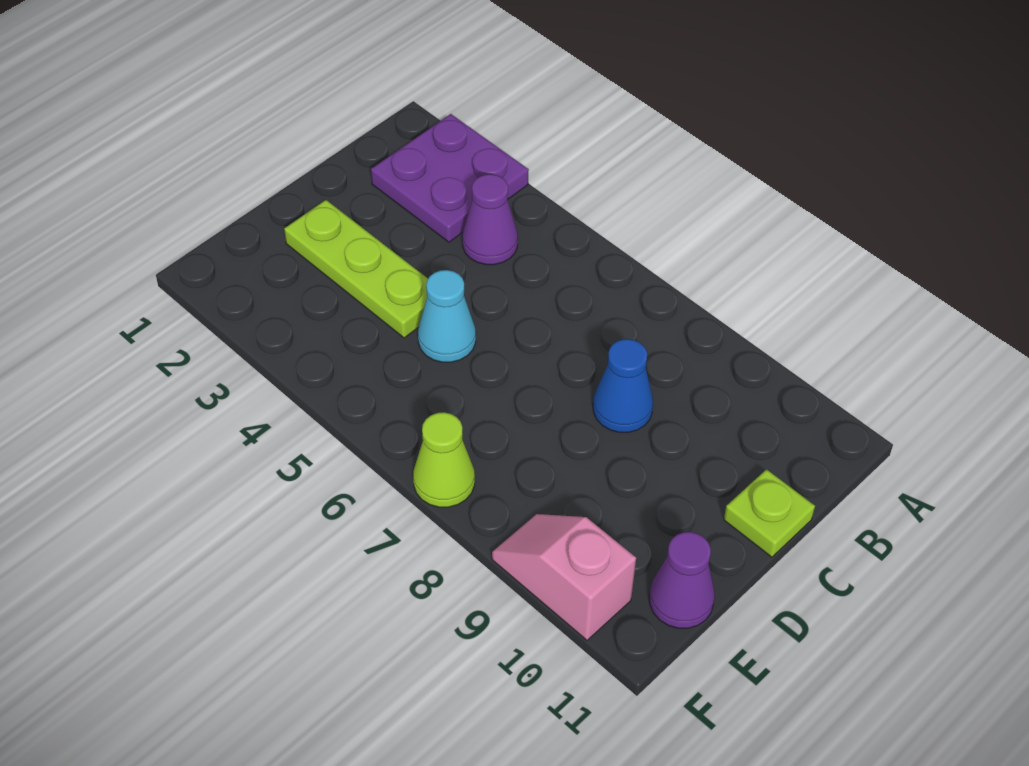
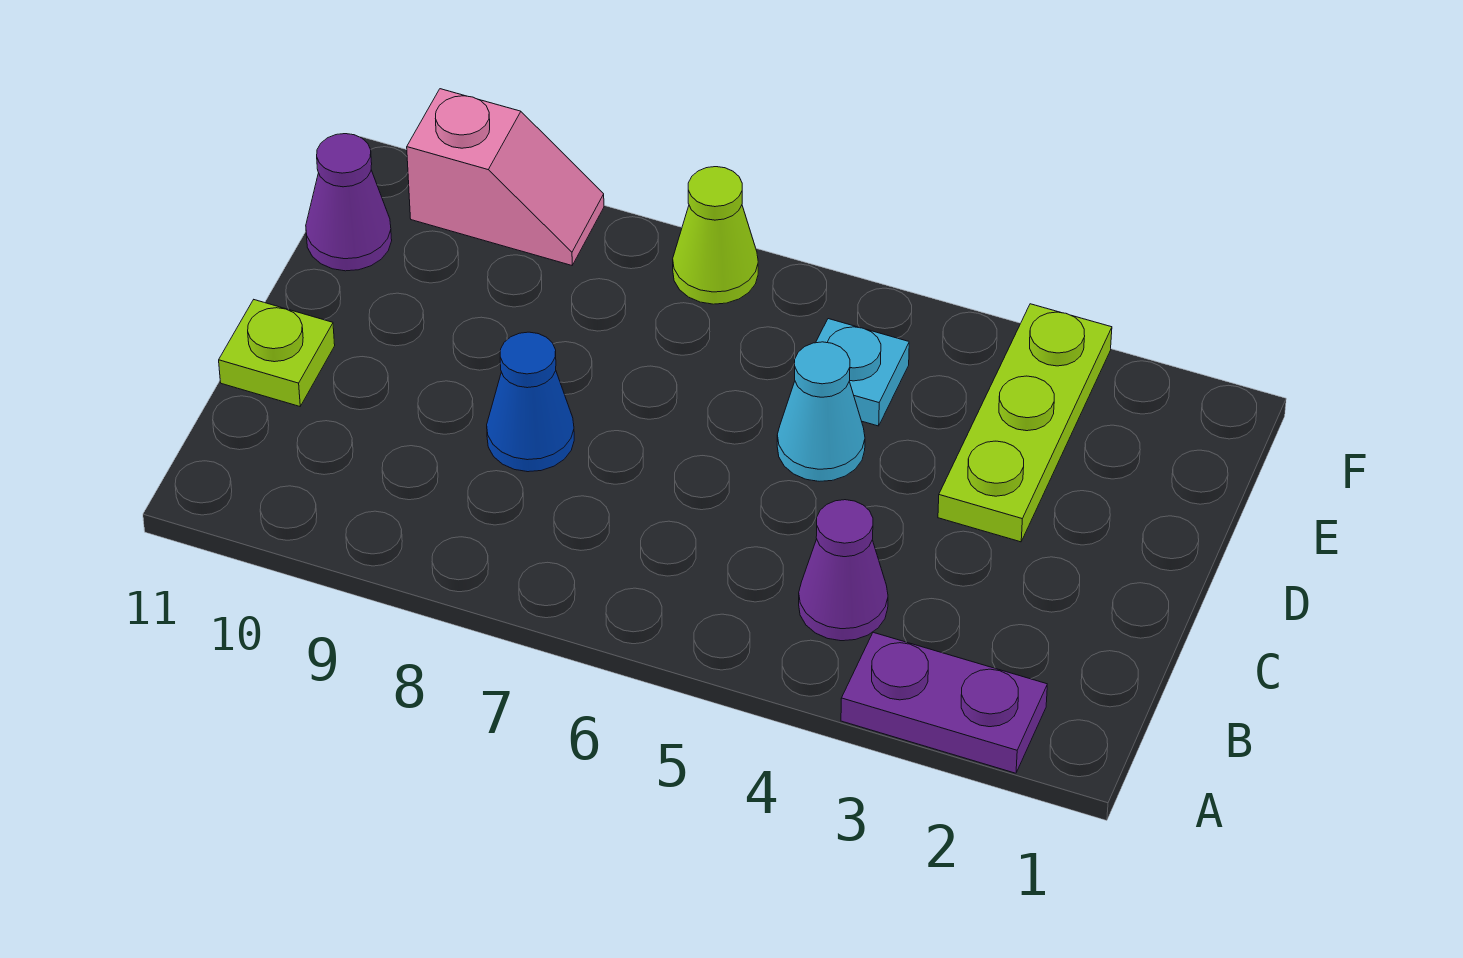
purple 2x2 plate [371,114,529,242] -> purple 1x2 plate [841,632,1047,773]
lime 1x3 plate [284,200,428,338] -> lime 1x3 plate turned to [938,304,1112,542]
none -> cyan 1x1 plate [816,319,909,426]

